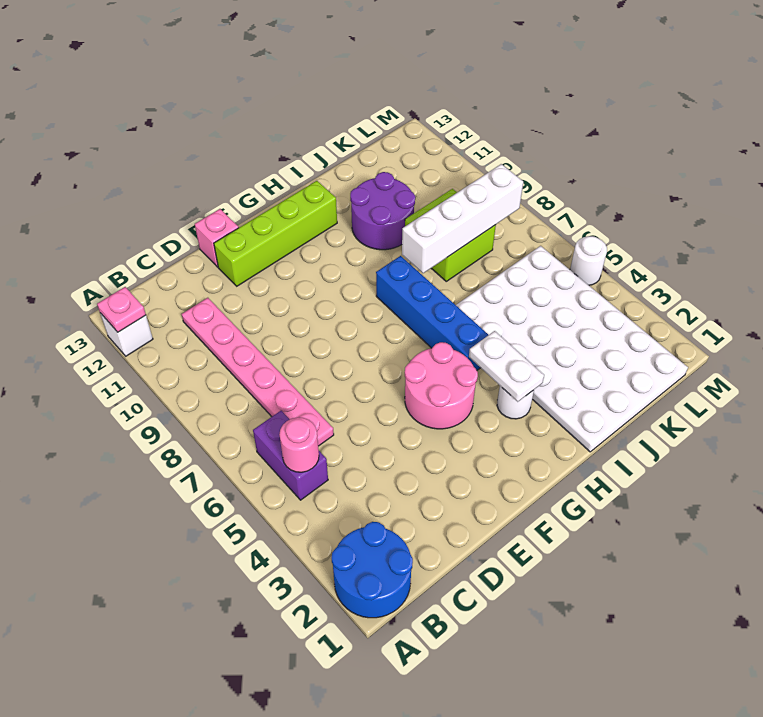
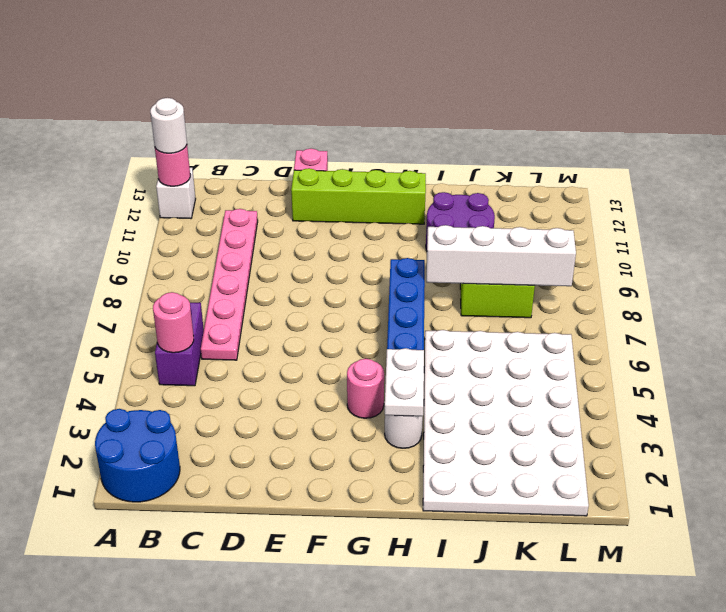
pink 1x1 plate [97,287,146,332] -> pink 1x1 round brick [155,145,190,186]
pink 2x2 round brick [405,342,478,429] -> pink 1x1 round brick [347,359,384,418]
white 1x1 round brick [570,236,607,285] -> white 1x1 round brick moved to [150,98,187,153]

